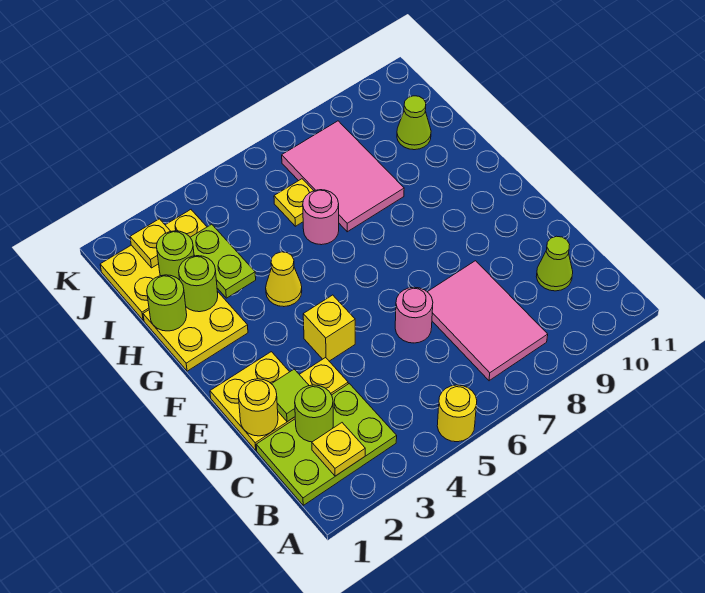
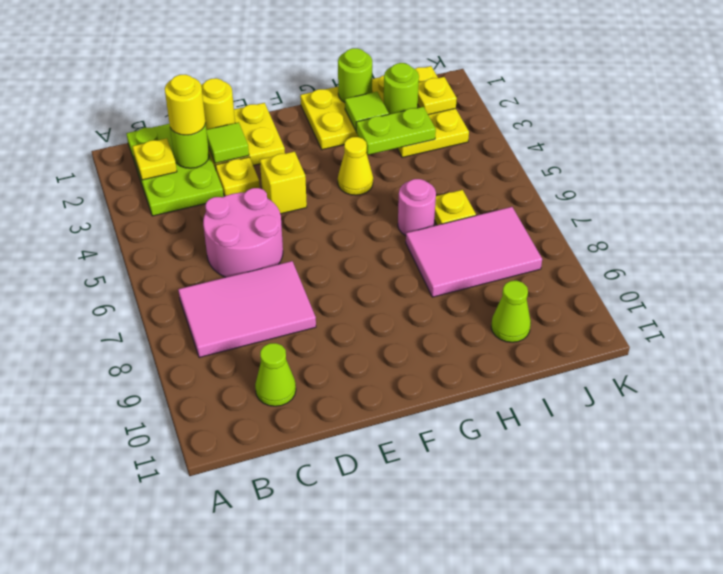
yellow 1x1 round brick [437,385,477,442] -> yellow 1x1 round brick moved to [165,75,206,135]
pink 1x1 round brick [395,287,433,343] -> pink 2x2 round brick [203,188,283,277]
lime 1x1 round brick [179,256,218,312] -> lime 1x1 tile [345,92,389,130]

